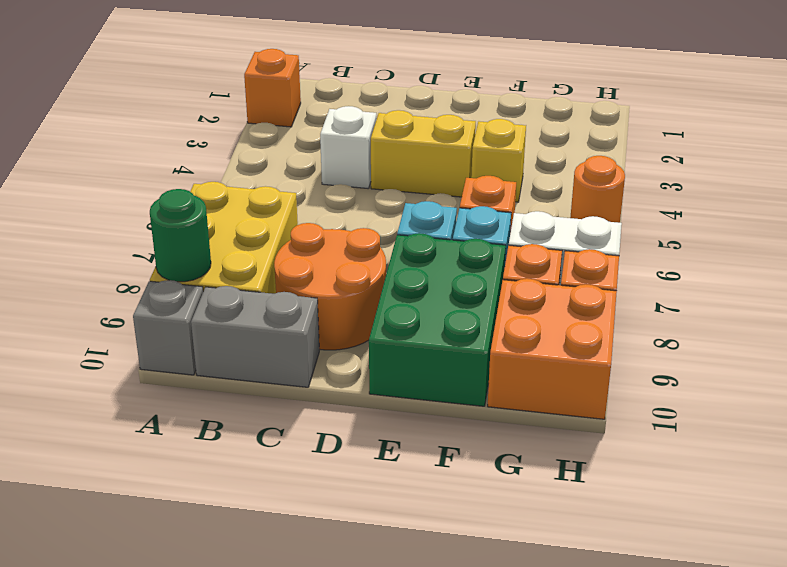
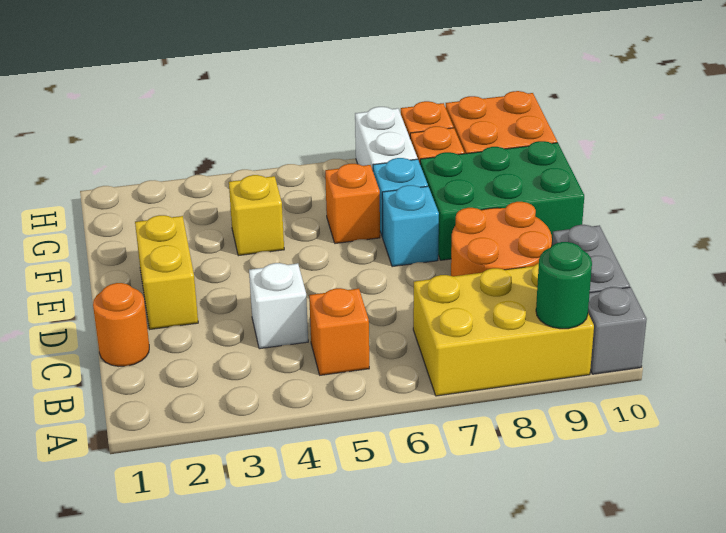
orange 1x1 brick [244,49,301,127] -> orange 1x1 brick moved to [309,288,369,375]
yellow 1x2 brick [371,110,476,197] -> yellow 1x2 brick moved to [135,215,198,329]
orange 1x1 round brick [570,156,625,223] -> orange 1x1 round brick moved to [93,283,149,366]

